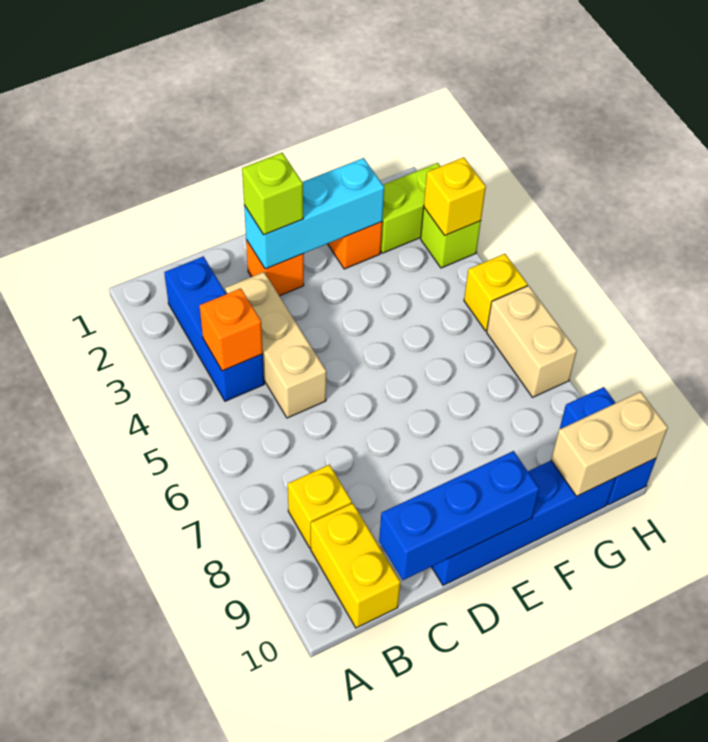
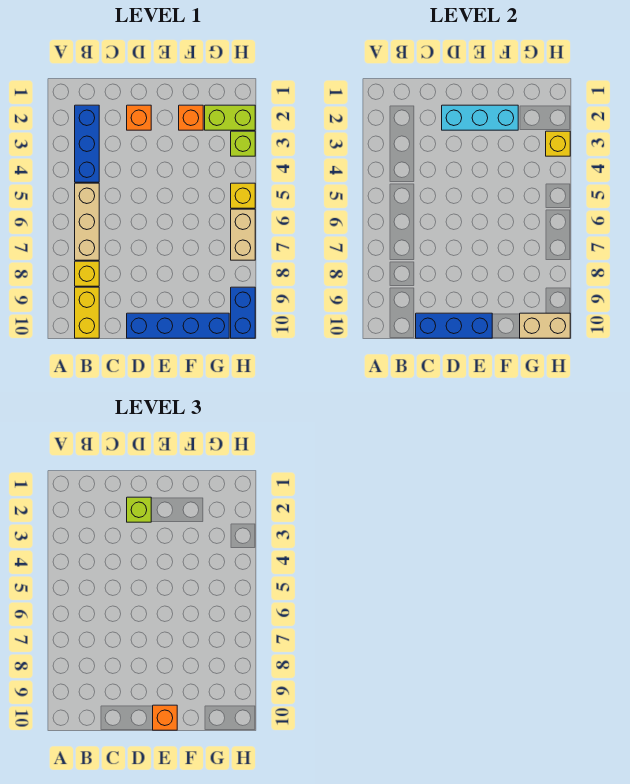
orange 1x1 brick [200,288,263,371] -> orange 1x1 brick moved to [153,705,177,730]
tan 1x3 brick [225,272,326,418] -> tan 1x3 brick moved to [75,183,99,260]

